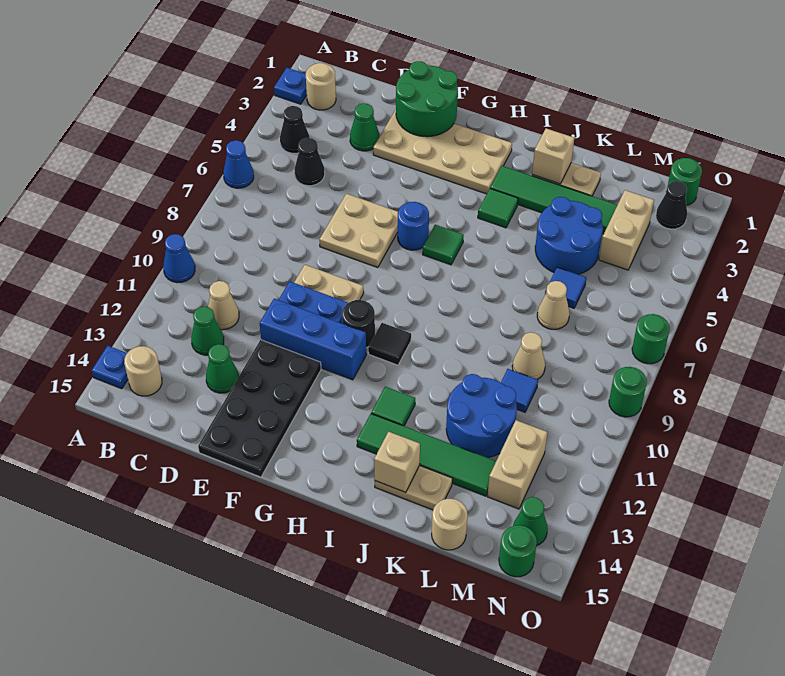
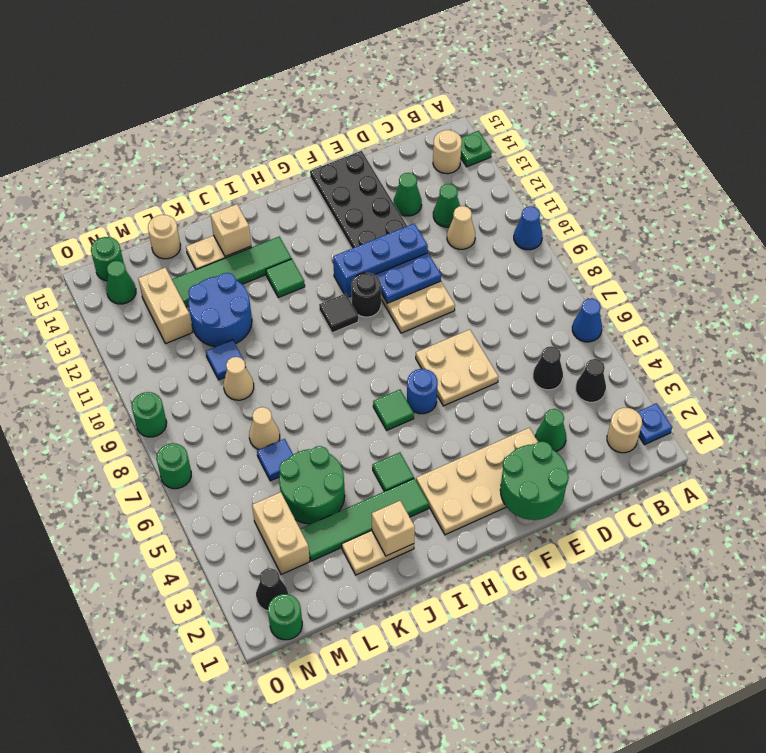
blue 1x1 plate [92,346,128,389] -> green 1x1 plate [461,131,492,167]
blue 2x2 round brick [535,197,603,274] -> green 2x2 round brick [279,446,345,524]

